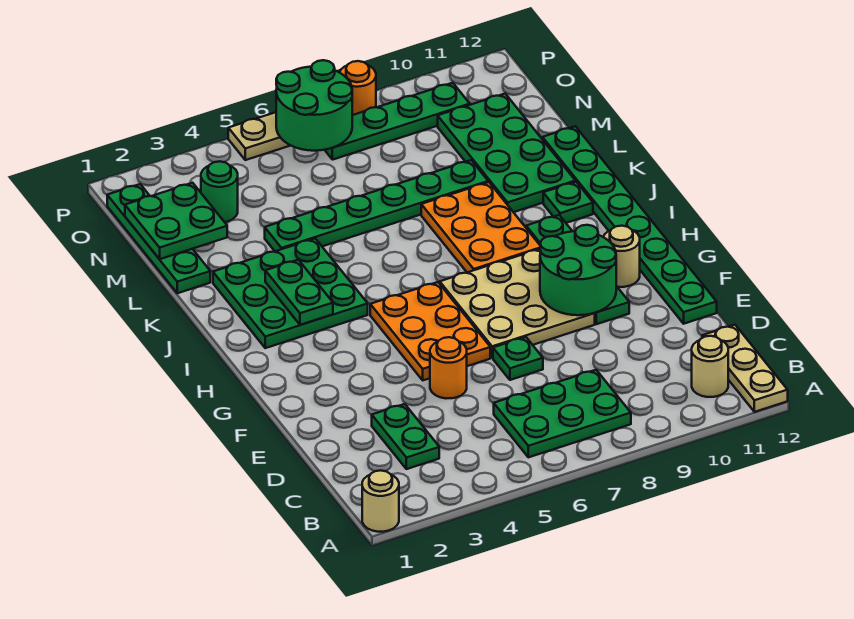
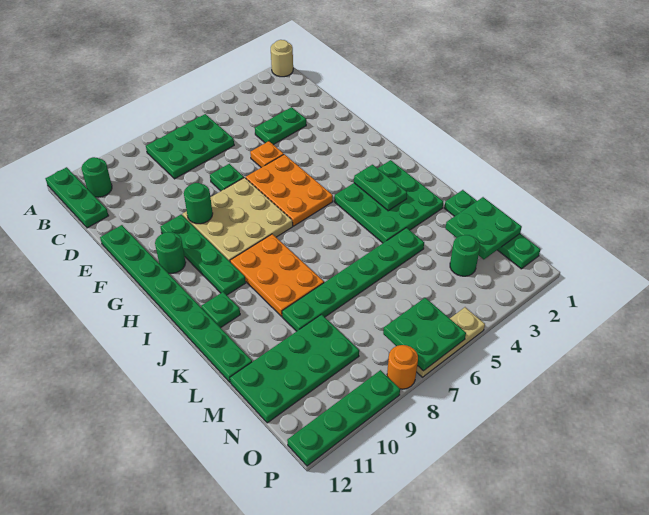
tan 1x3 plate [702,325,788,412] -> green 1x3 plate [45,167,109,228]
tan 1x1 round brick [692,336,728,397] -> green 1x1 round brick [82,157,112,197]
green 1x2 plate [372,404,439,469] -> green 1x2 plate turned to [255,107,306,145]
orange 1x1 round brick [430,337,467,398] -> orange 1x1 plate [250,141,284,168]
green 2x2 round brick [540,225,616,315] -> green 1x1 round brick [184,183,213,224]
tan 1x1 round brick [604,226,640,287] -> green 1x1 round brick [155,232,186,273]
green 2x4 plate [438,94,575,212] -> green 2x4 plate turned to [230,314,359,423]
green 2x2 round brick [276,60,352,151] -> green 2x2 plate [383,298,466,371]
green 1x4 plate [325,83,470,160] -> green 1x4 plate moved to [287,370,400,466]

